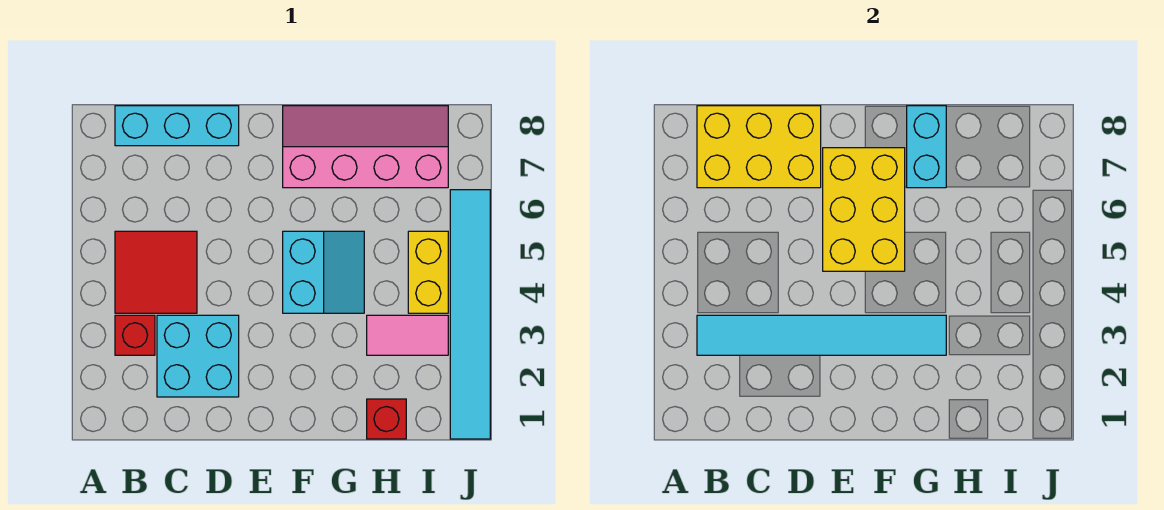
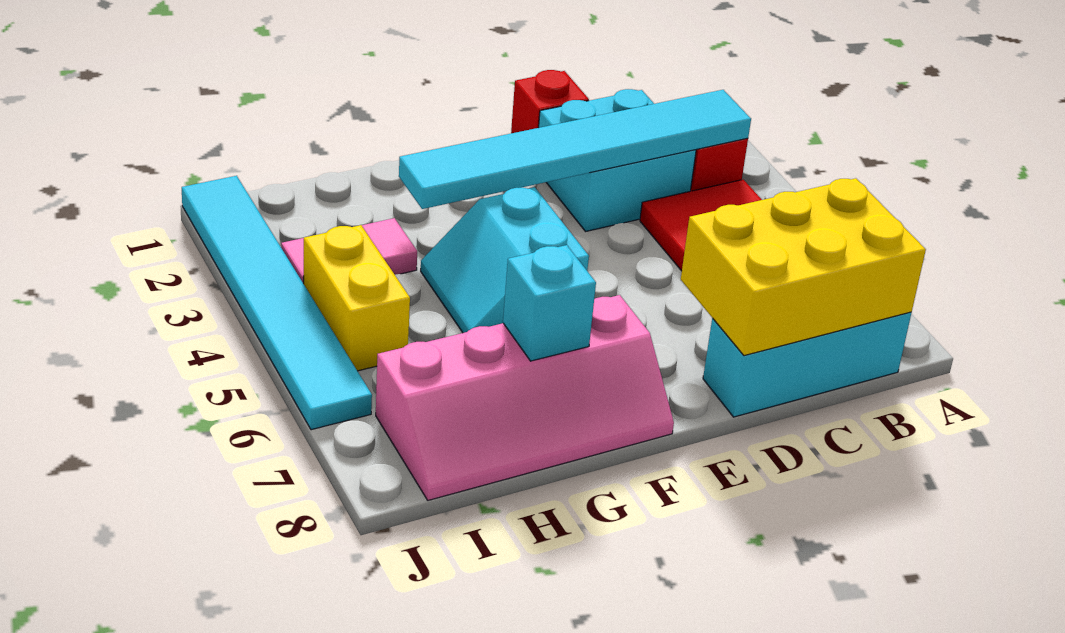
yellow 2x3 brick [823,148,905,271] -> none
cyan 1x2 brick [907,106,946,188] -> cyan 1x1 brick [503,245,596,361]
red 1x1 brick [367,399,406,439] -> red 1x1 brick moved to [511,70,589,133]

